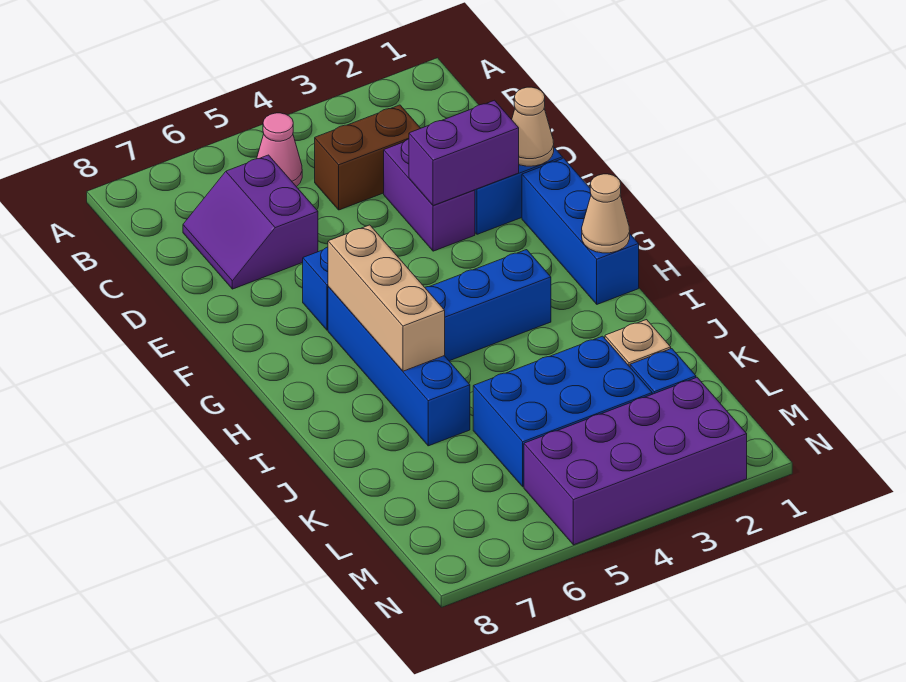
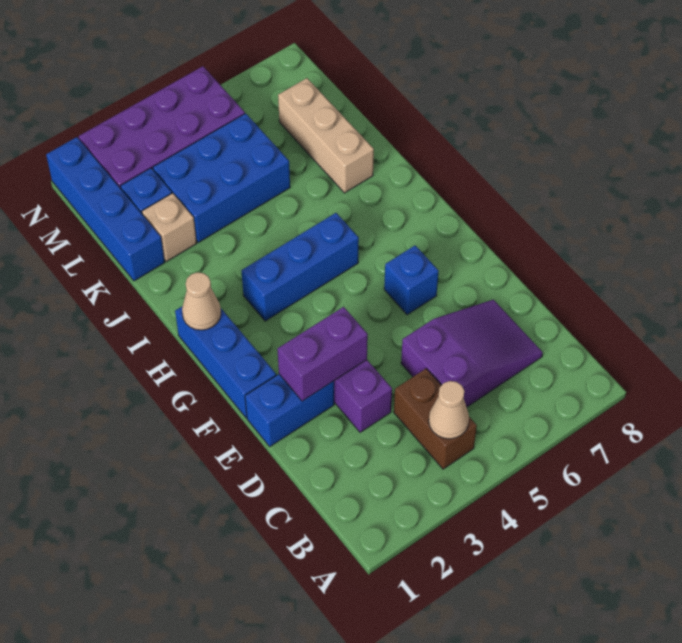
pink 1x1 cone [257,113,302,187] -> none
brown 1x2 brick [315,105,421,210] -> brown 1x2 brick turned to [394,369,477,469]
purple 2x2 slope [183,155,318,289] -> purple 2x3 slope [401,300,543,407]
tan 1x1 cone [512,87,554,166] -> tan 1x1 cone moved to [429,381,469,439]
blue 1x4 brick [328,287,470,446] -> blue 1x4 brick moved to [46,137,165,281]
tan 1x3 brick [328,225,445,371] -> tan 1x3 brick moved to [278,78,374,193]

